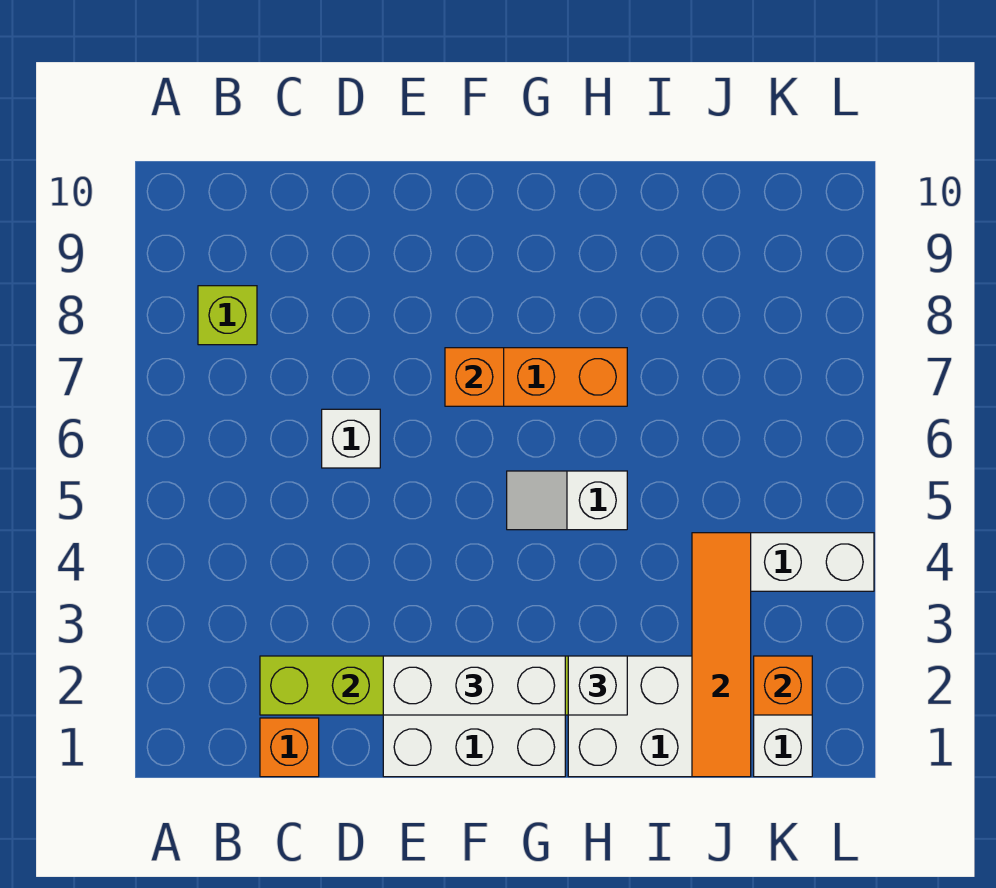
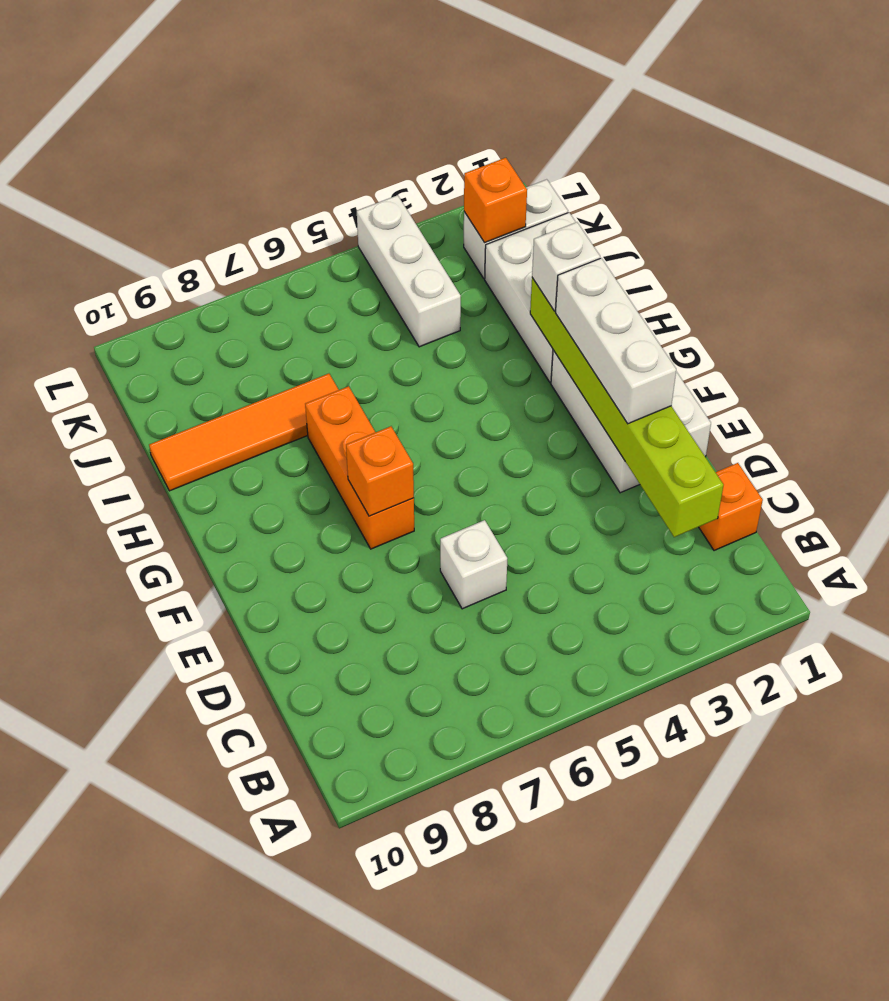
lime 1x1 brick [198,286,257,345] -> none
white 1x2 slope [507,471,627,530] -> none
orange 1x4 tile [692,533,751,777] -> orange 1x4 tile moved to [149,374,339,491]

